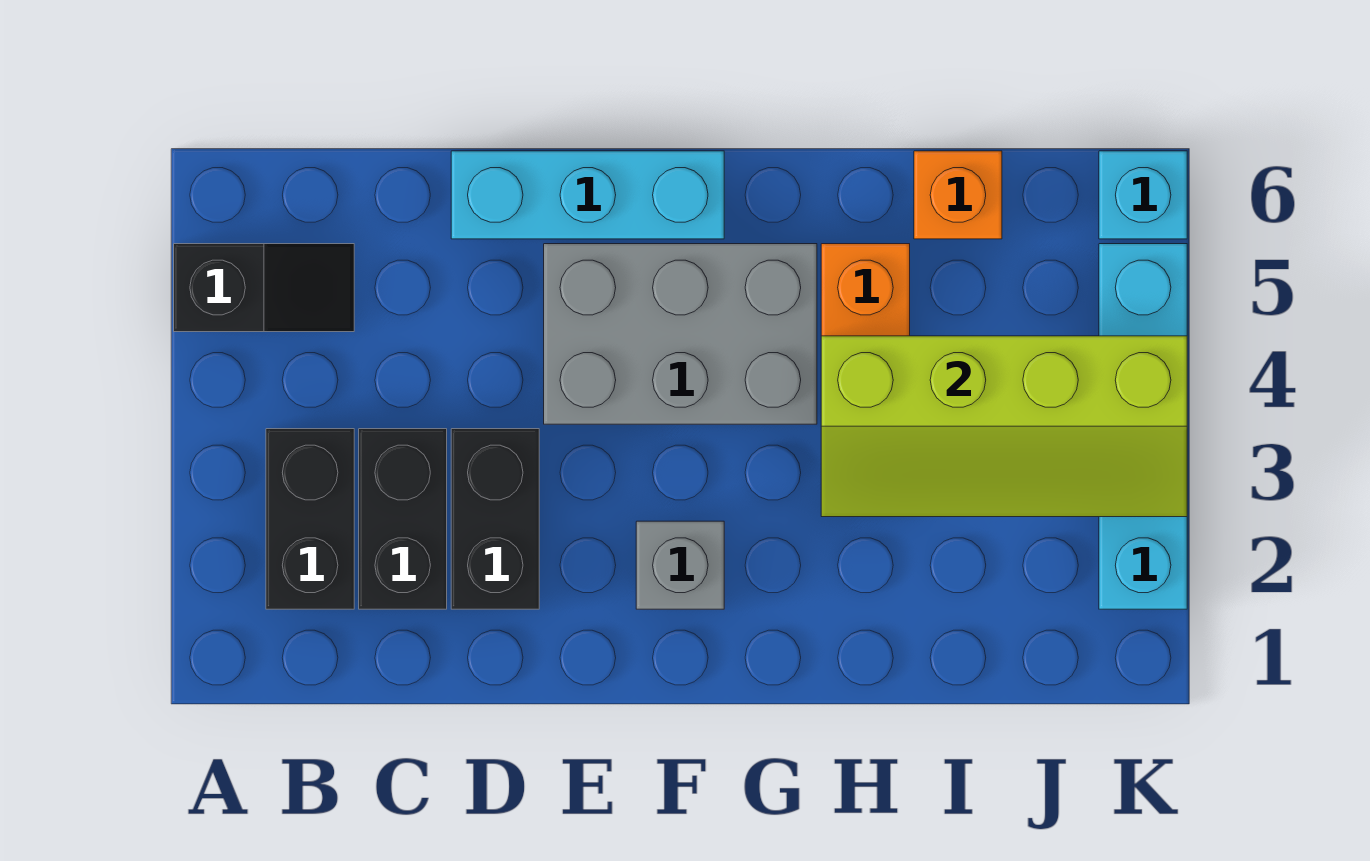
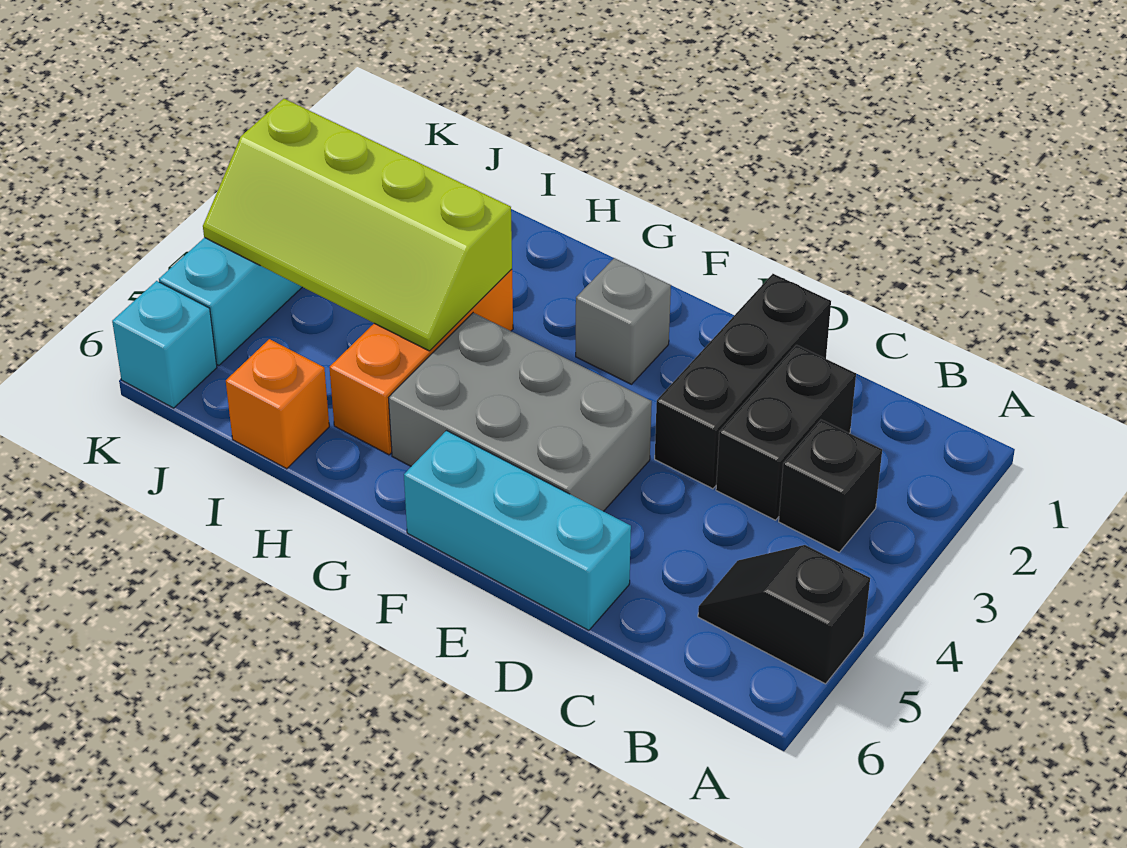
black 1x2 brick [266,429,354,609] -> black 1x1 brick [779,420,882,552]
black 1x2 brick [451,429,539,609] -> black 1x3 brick [655,274,831,489]
lime 2x4 slope [821,336,1187,517] -> lime 2x4 slope turned to [203,99,512,351]

